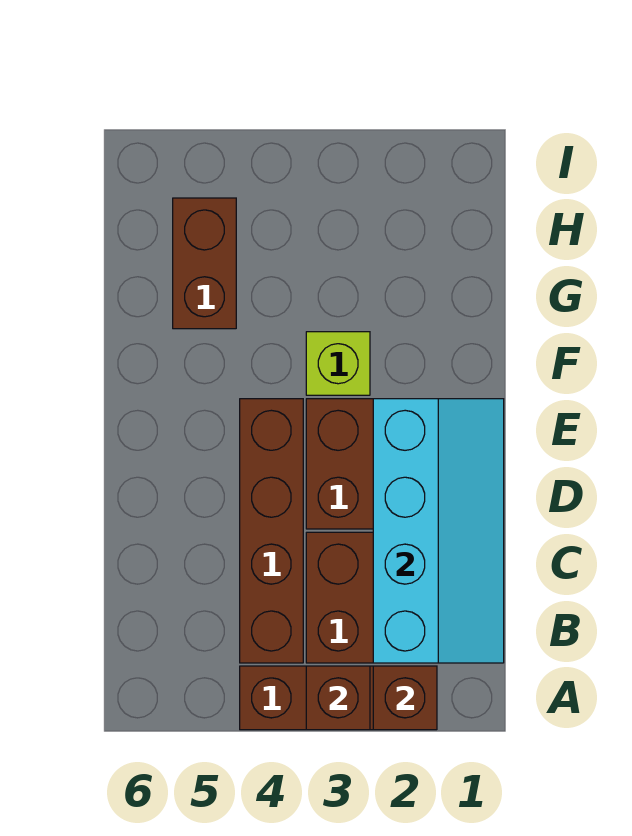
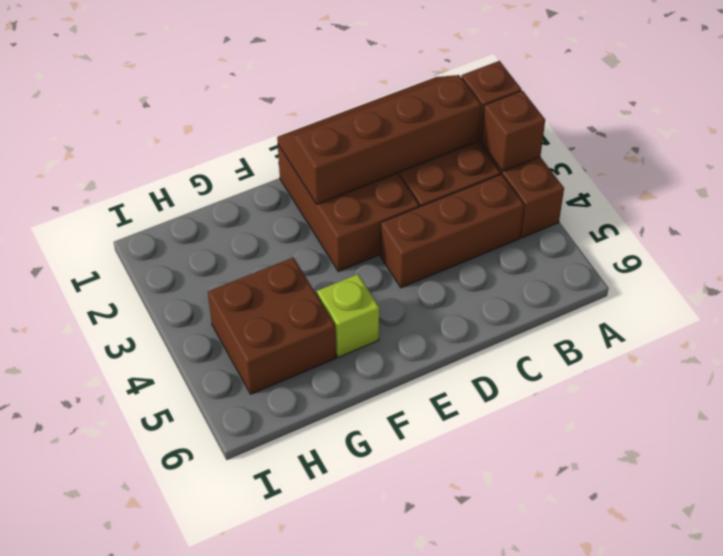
cyan 2x4 slope [373,399,504,663] -> brown 2x4 slope [277,75,481,204]
brown 1x4 brick [240,399,303,663] -> brown 1x3 brick [380,174,524,288]
lime 1x1 brick [306,332,370,395] -> lime 1x1 brick moved to [317,274,379,357]
brown 1x2 brick [173,198,236,329] -> brown 2x2 brick [208,257,336,394]

